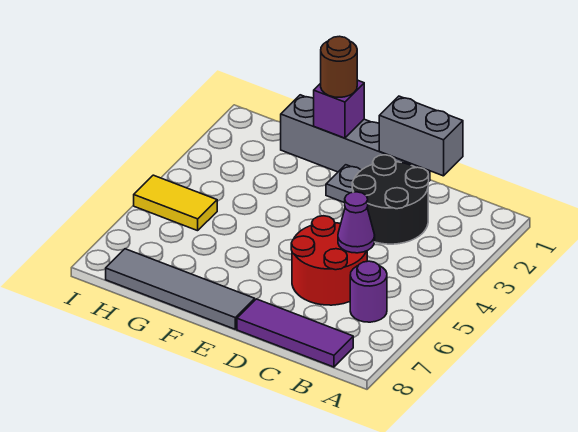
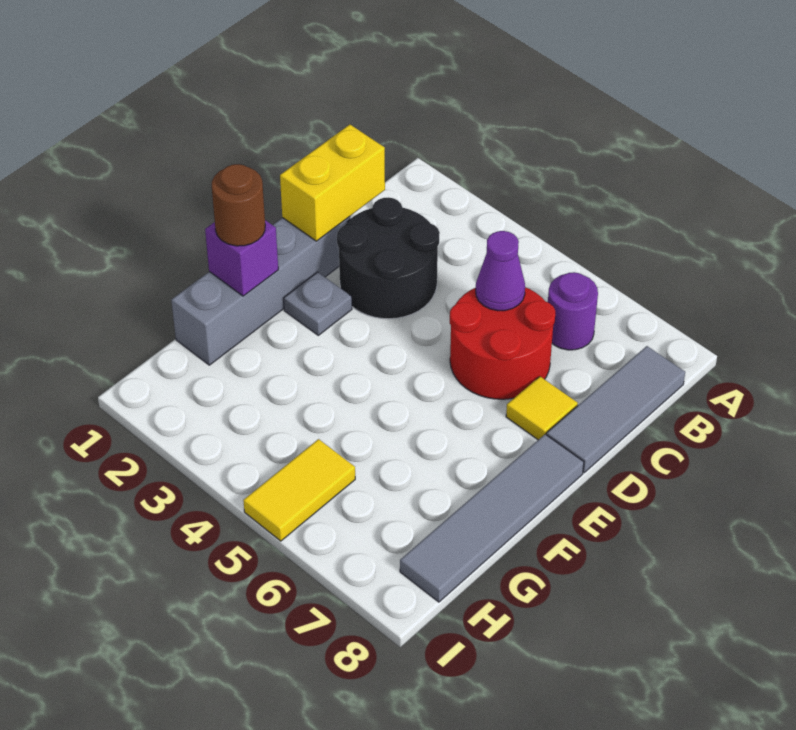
purple 1x3 tile [237,299,353,367] -> grey 1x3 tile [547,346,685,473]
grey 1x2 brick [379,96,463,176] -> yellow 1x2 brick [280,125,385,241]
none -> yellow 1x1 tile [506,377,578,440]

